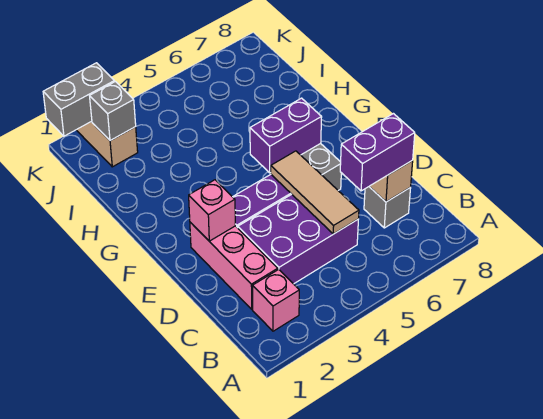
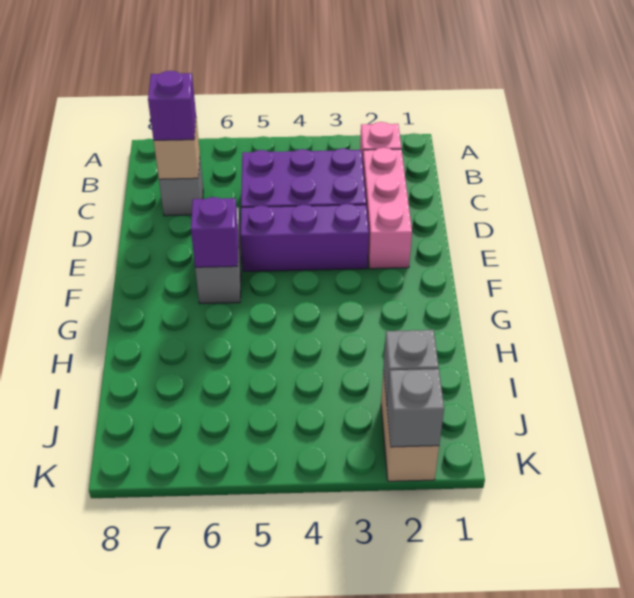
tan 1x3 tile [271,151,359,234] -> none
purple 1x2 brick [340,114,415,191] -> purple 1x1 brick [148,71,196,140]
pink 1x1 brick [189,180,235,241] -> none
purple 1x2 brick [250,98,322,173] -> purple 1x1 brick [191,197,238,268]
grey 1x2 brick [43,63,115,136] -> grey 1x1 brick [387,369,444,447]

